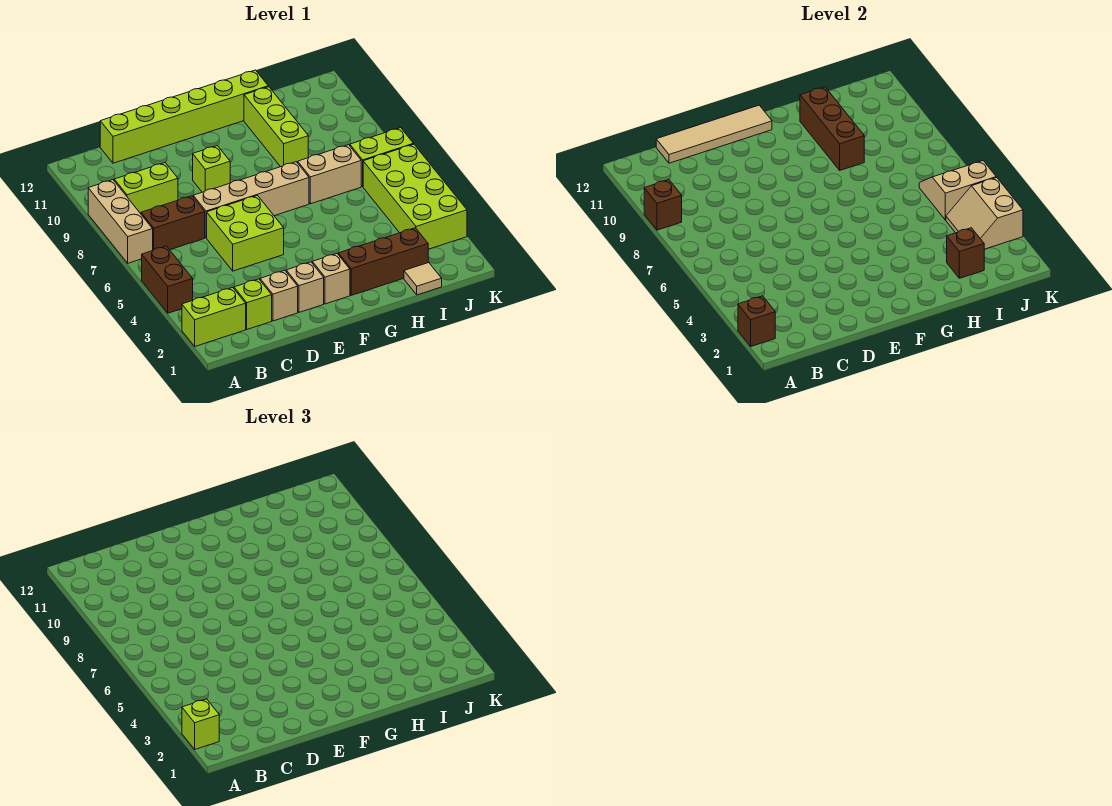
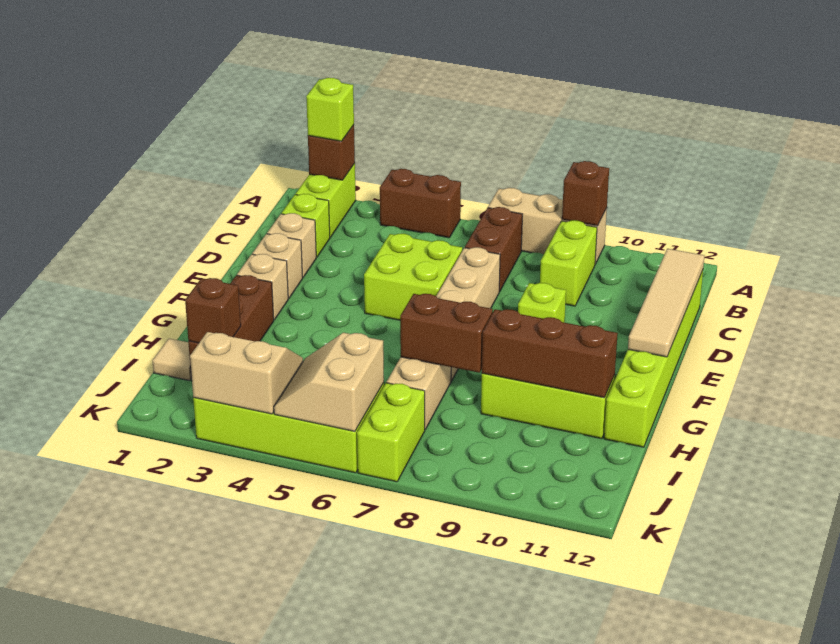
none -> brown 1x2 brick [400,294,493,373]
tan 2x2 slope [919,161,996,220] -> tan 2x2 slope turned to [274,333,384,431]

